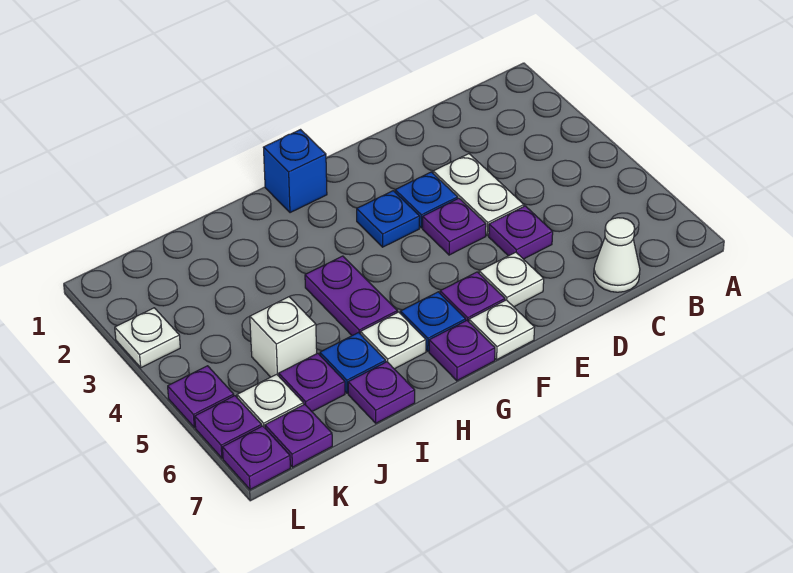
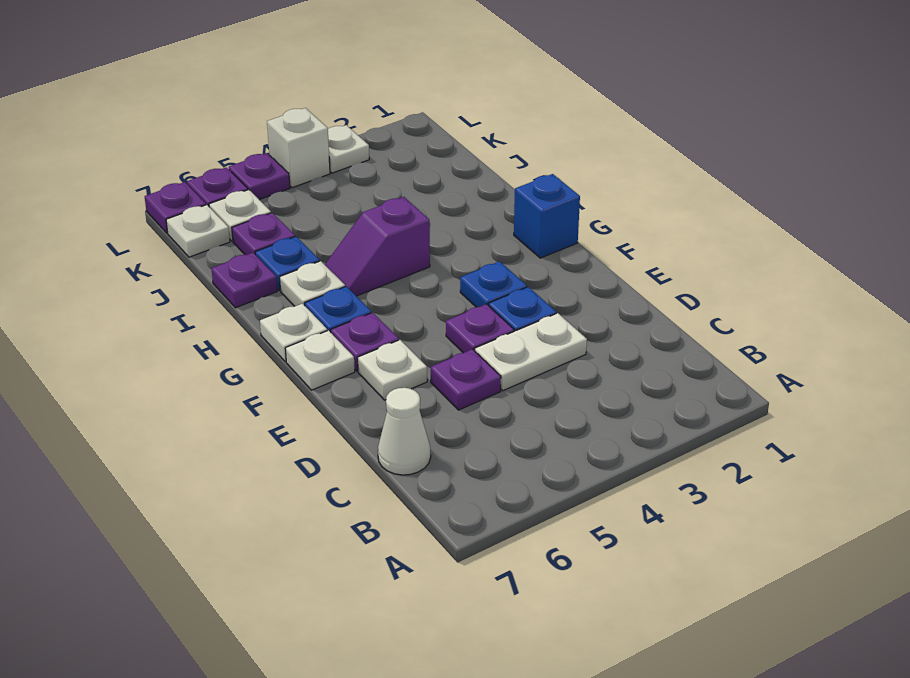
purple 1x1 plate [429,321,495,381] -> white 1x1 plate [260,304,327,362]
purple 1x2 plate [305,256,397,336] -> purple 1x2 slope [325,197,430,296]
white 1x1 brick [250,297,317,377] -> white 1x1 brick moved to [267,108,330,188]
purple 1x1 plate [265,404,332,467] -> white 1x1 plate [166,205,230,257]

